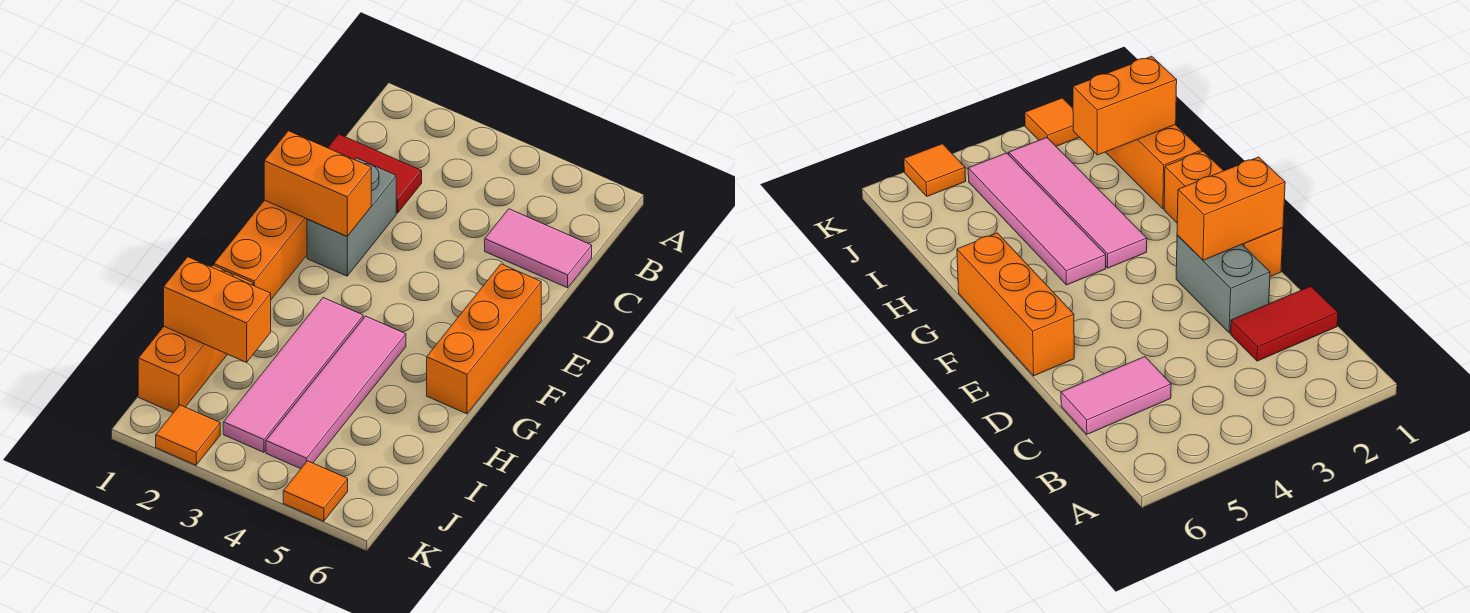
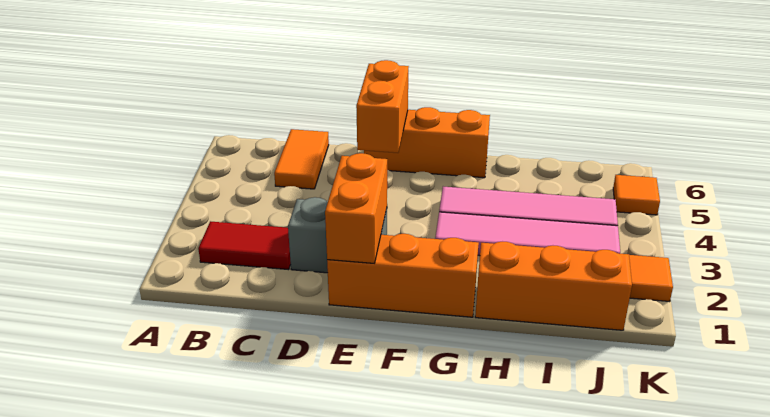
red 1x2 tile [328,134,422,213] -> red 1x2 tile turned to [198,221,291,270]
pink 1x2 tile [485,209,592,288] -> orange 1x2 tile [274,129,329,189]
orange 1x2 brick [164,257,271,363] -> orange 1x2 brick moved to [356,60,409,153]

